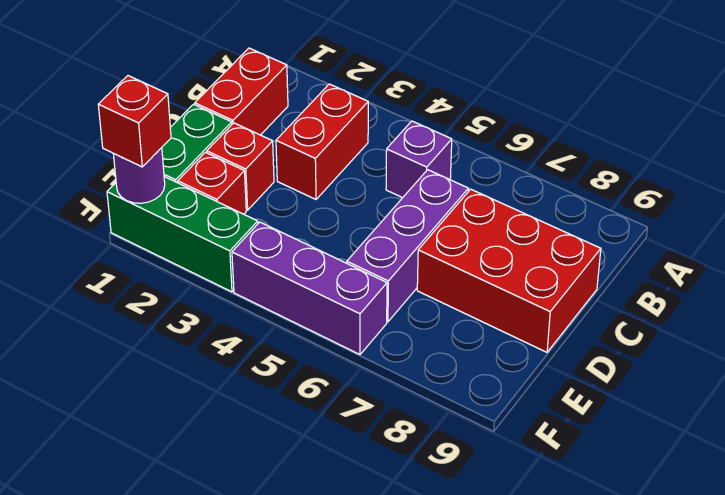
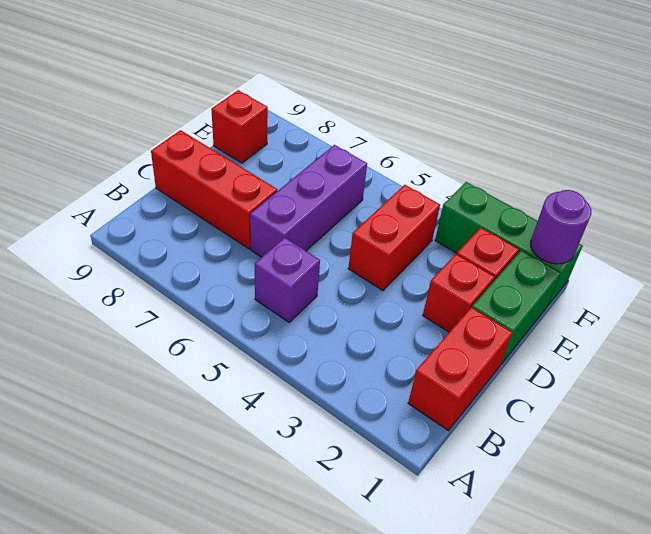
red 1x2 brick [276,84,368,199] -> red 1x2 brick moved to [348,185,440,290]
red 2x3 brick [417,189,601,352] -> red 1x3 brick [151,130,277,249]
red 1x1 brick [98,76,171,167] -> red 1x1 brick moved to [211,90,268,163]
purple 1x3 brick [232,222,387,354] -> none

